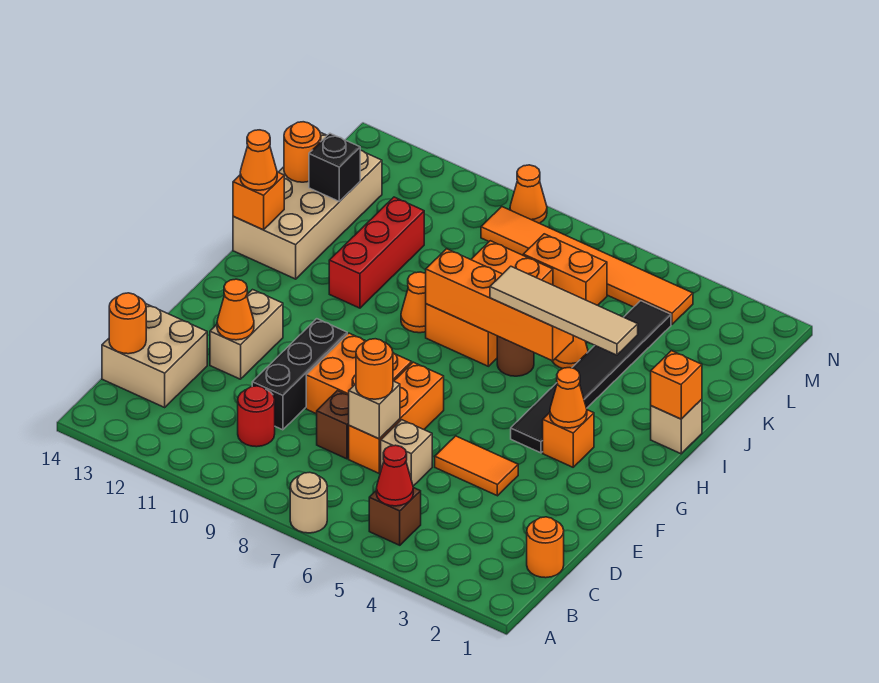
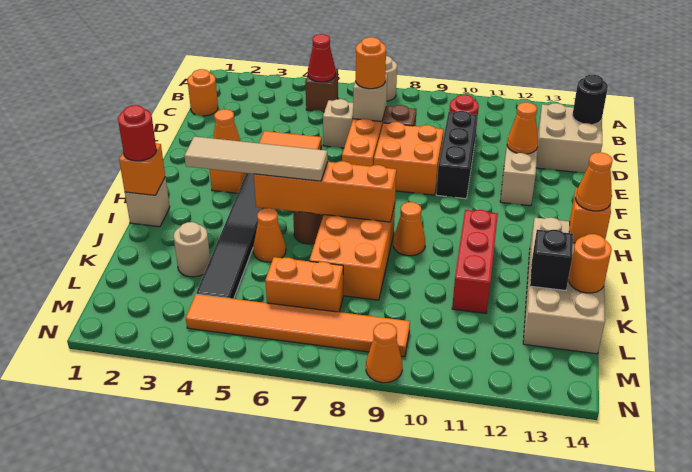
orange 1x1 round brick [109,293,146,354] -> black 1x1 round brick [572,75,608,124]
none -> red 1x1 round brick [118,105,156,161]
none -> tan 1x1 round brick [174,222,210,277]

